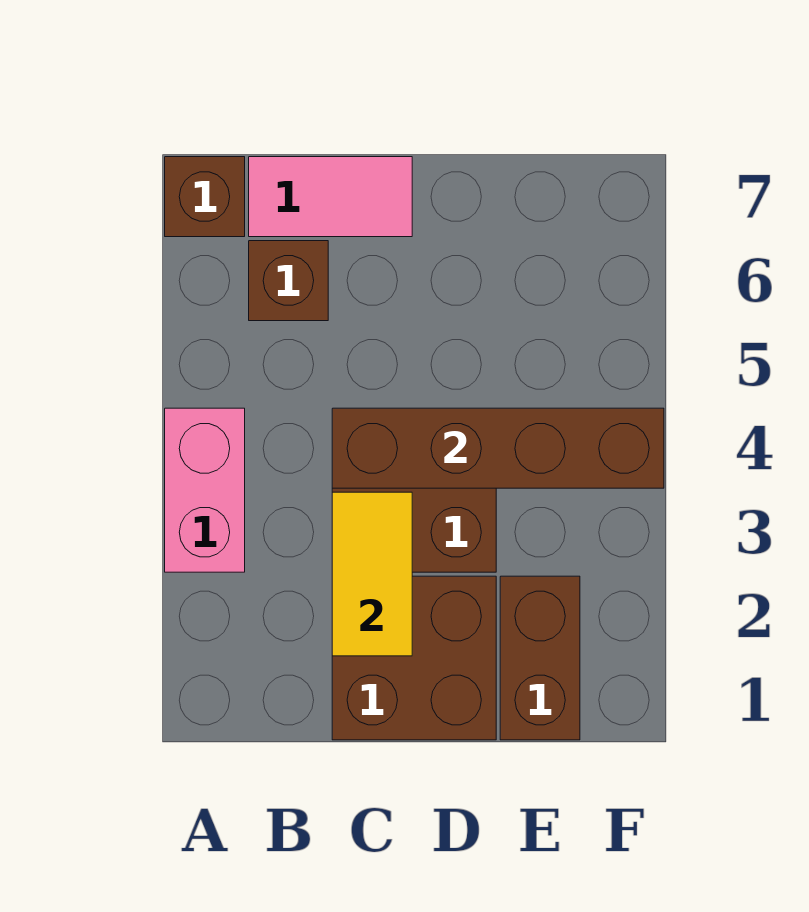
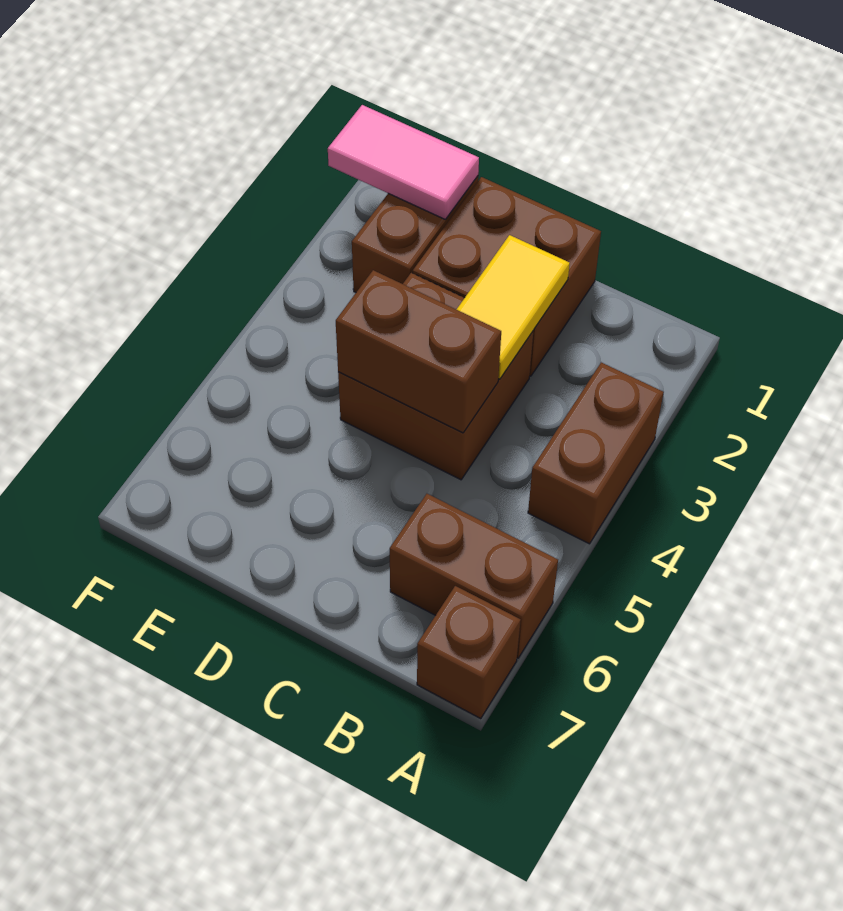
pink 1x2 brick [165,408,245,572] -> brown 1x2 brick [528,362,664,544]
brown 1x1 brick [249,241,328,321] -> brown 1x2 brick [390,494,558,658]
pink 1x2 tile [249,157,412,237] -> pink 1x2 tile moved to [328,105,479,220]
brown 1x4 brick [332,408,664,488] -> brown 1x2 brick [336,270,501,433]

